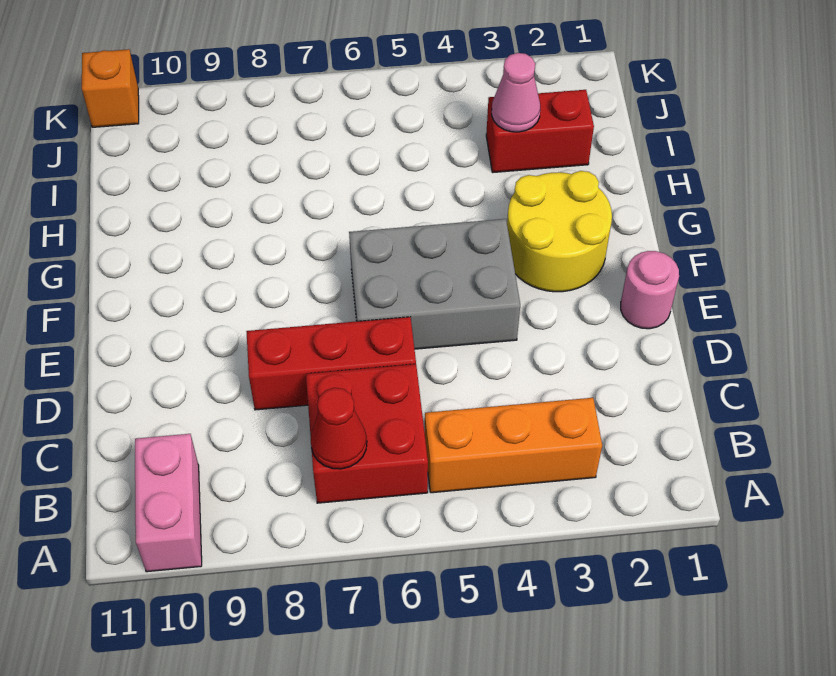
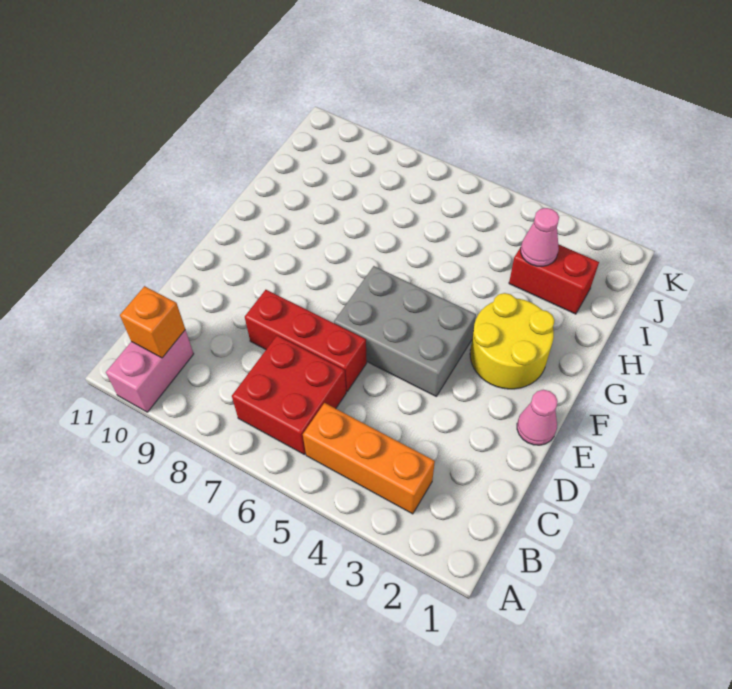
red 1x1 cone [311,388,367,469] -> none
pink 1x1 round brick [621,251,679,329] -> pink 1x1 cone [517,390,558,445]
orange 1x1 brick [82,49,139,127] -> orange 1x1 brick moved to [120,286,185,358]

